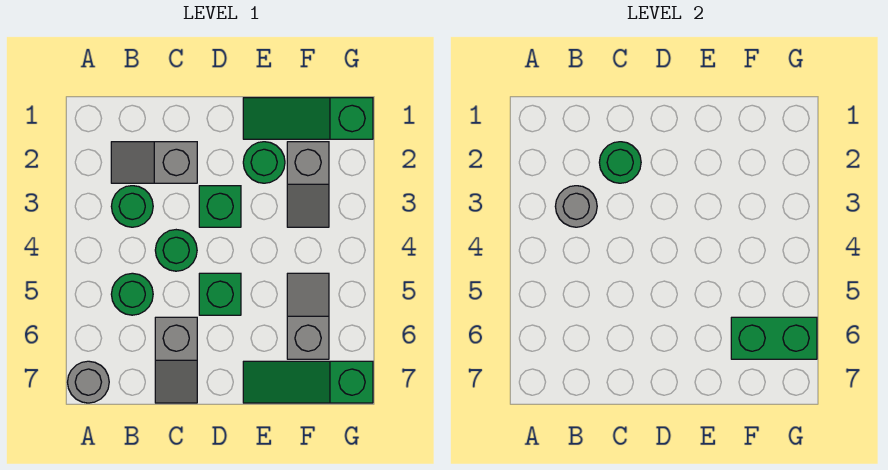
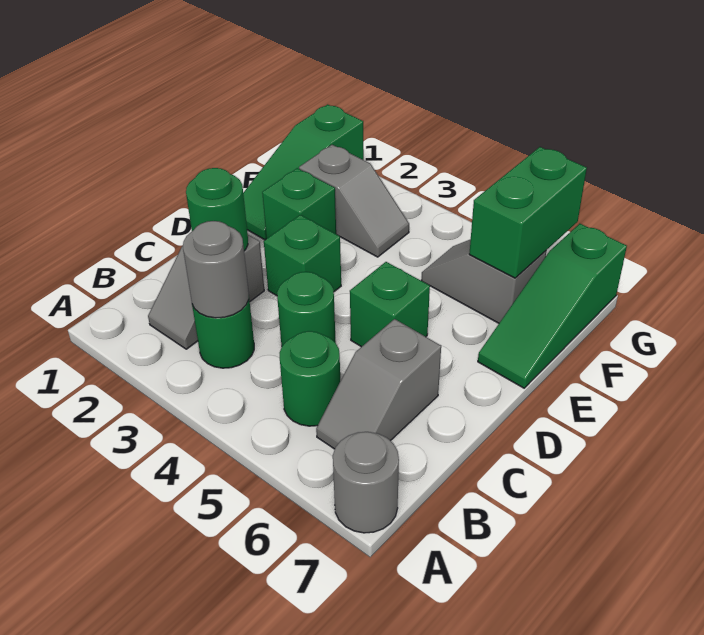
grey 1x2 slope [155,317,197,403] -> grey 1x2 slope turned to [316,319,441,449]
green 1x1 round brick [243,142,285,183] -> green 1x1 brick [262,168,336,238]

